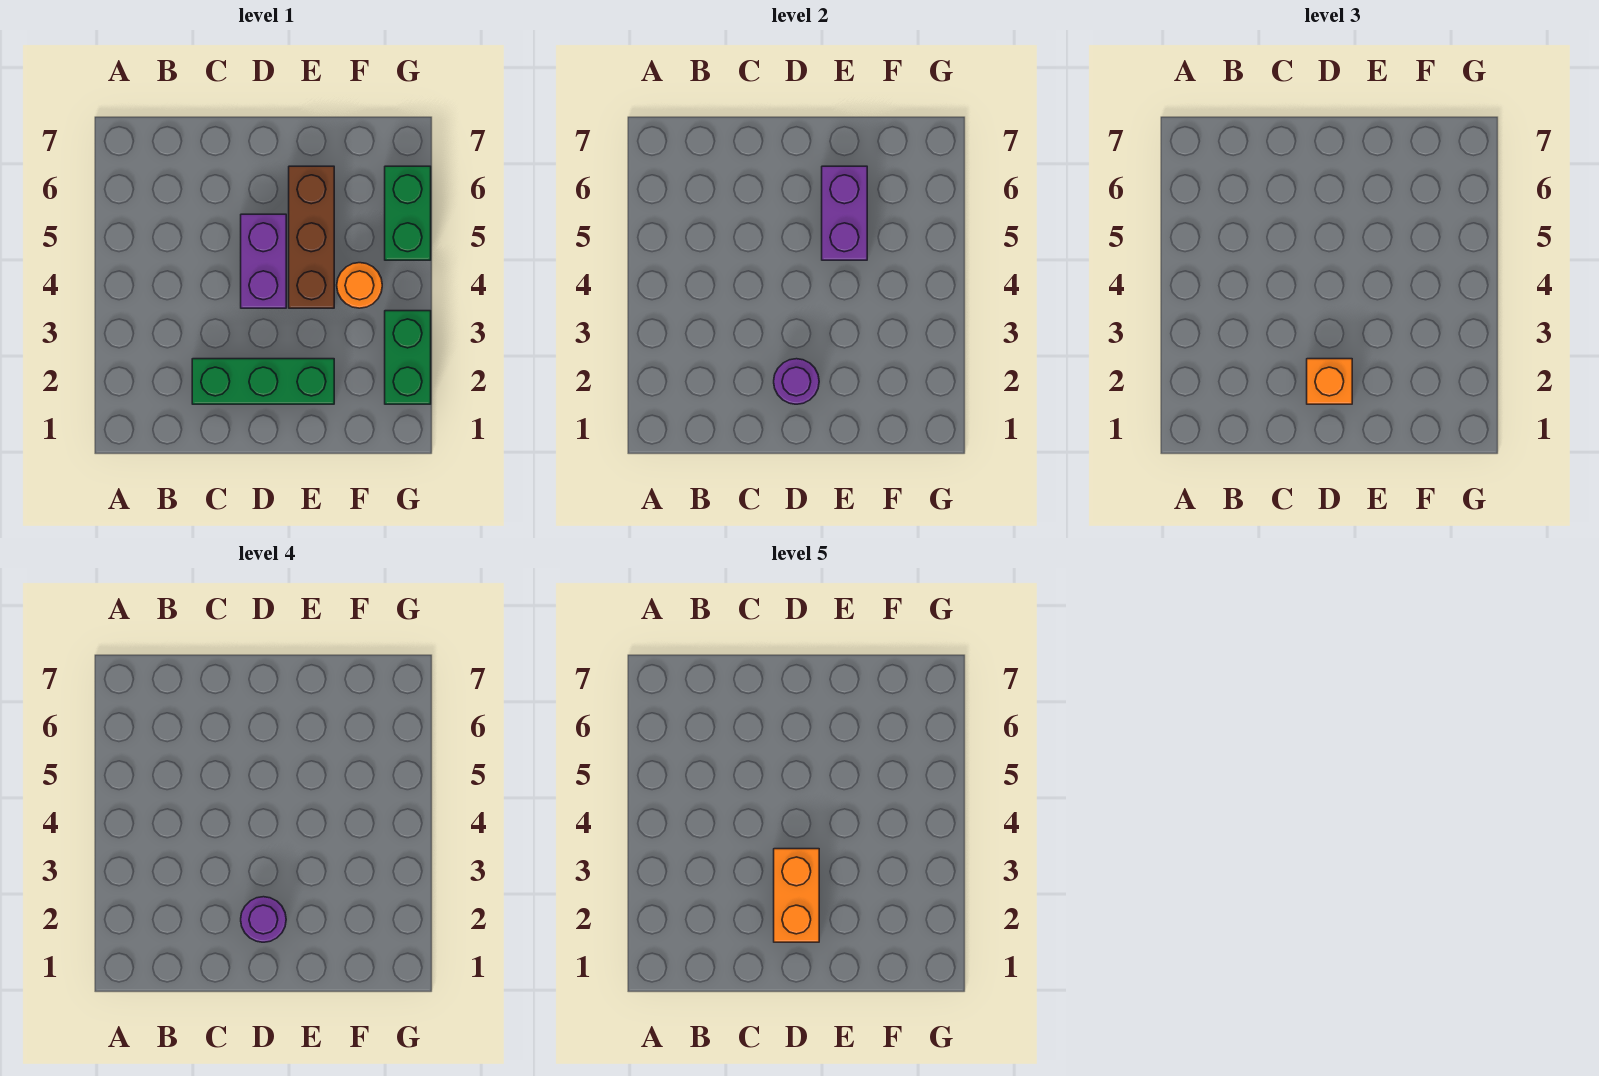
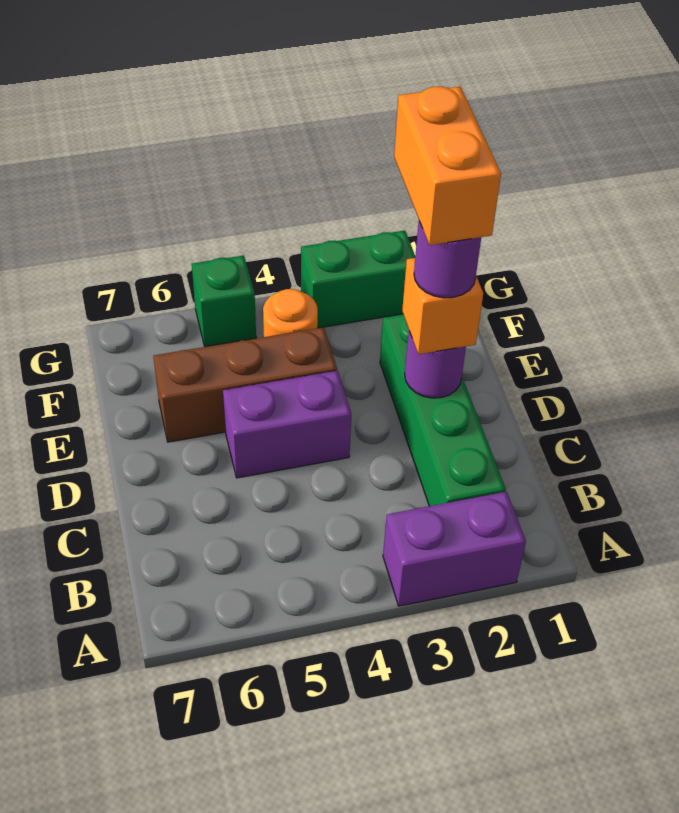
green 1x3 brick [192,359,334,404] -> green 1x4 brick [380,314,506,506]
orange 1x2 brick [774,849,819,942] -> orange 1x2 brick turned to [394,86,501,245]
purple 1x2 brick [822,166,867,260] -> purple 1x2 brick moved to [383,492,526,606]
green 1x2 brick [385,166,431,260] -> green 1x1 brick [192,255,256,347]

